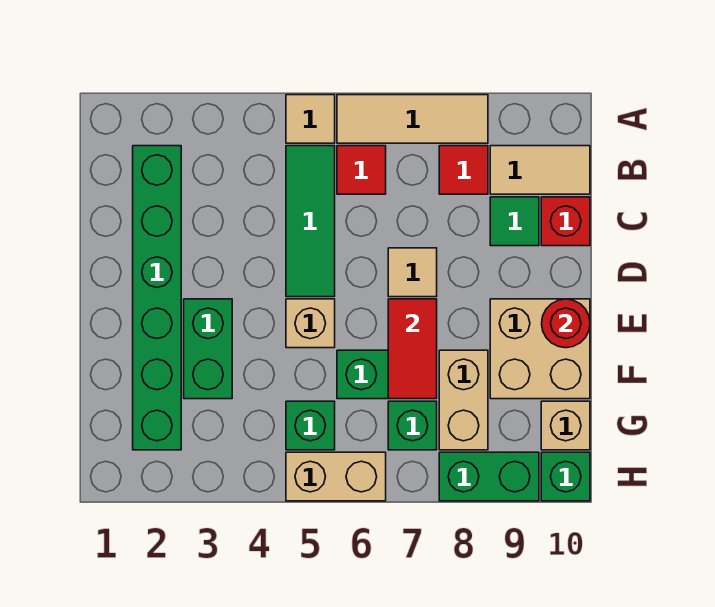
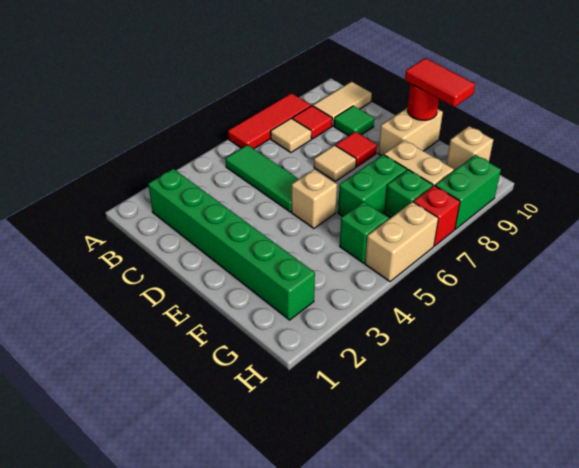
tan 1x1 tile [286,95,335,143] -> tan 1x1 tile moved to [271,118,311,153]
tan 1x3 tile [337,95,488,143] -> red 1x3 tile [228,93,311,149]
red 1x1 tile [337,146,386,194] -> red 1x1 tile moved to [336,132,377,167]
red 1x1 brick [541,197,590,246] -> red 1x1 brick moved to [414,186,460,246]
green 1x2 brick [184,299,232,399] -> none
red 1x2 tile [388,299,437,399] -> red 1x2 tile moved to [405,58,475,107]
tan 2x2 brick [490,299,590,399] -> tan 1x2 brick [378,108,443,155]
green 1x1 brick [541,452,590,501] -> none

